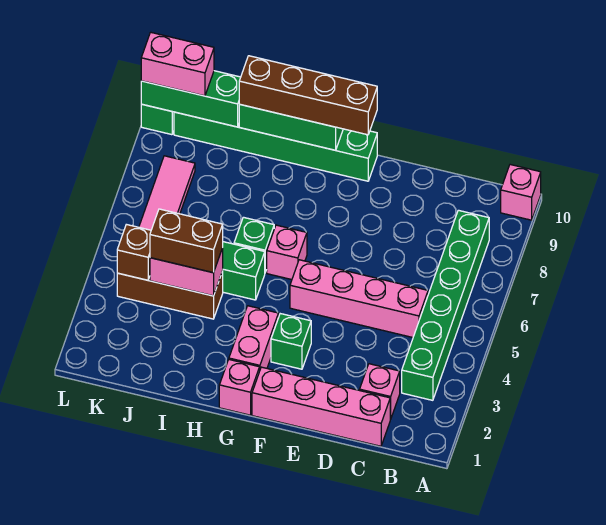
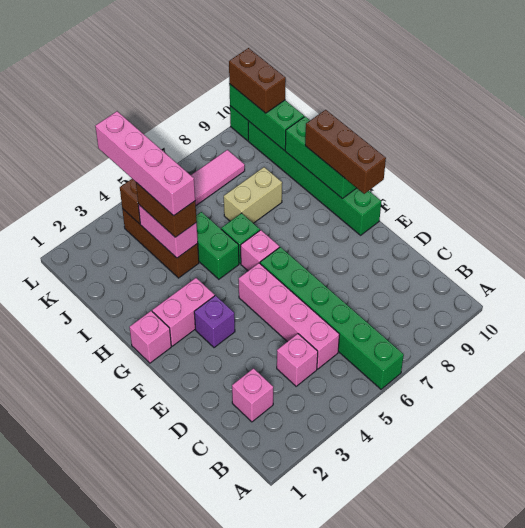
pink 1x1 brick [501,165,541,220] -> pink 1x1 brick moved to [277,334,318,386]
green 1x6 brick [402,210,489,400] -> green 1x6 brick turned to [260,247,404,389]
pink 1x4 brick [252,367,390,446] -> pink 1x4 brick moved to [95,111,195,216]
green 1x1 brick [271,314,311,369] -> purple 1x1 brick [194,296,235,348]
brown 1x4 brick [239,56,377,135] -> brown 1x3 brick [305,110,386,194]
none -> tan 1x2 brick [224,167,282,223]
pink 1x2 brick [141,32,214,96] -> brown 1x2 brick [229,48,286,113]

